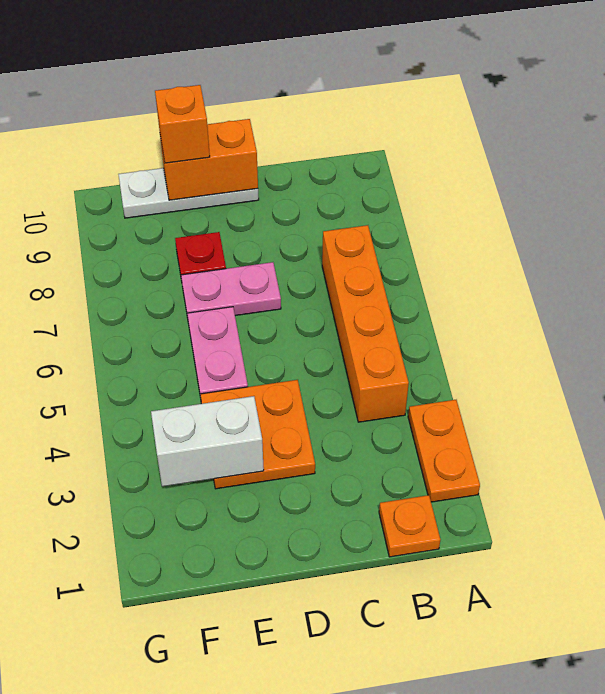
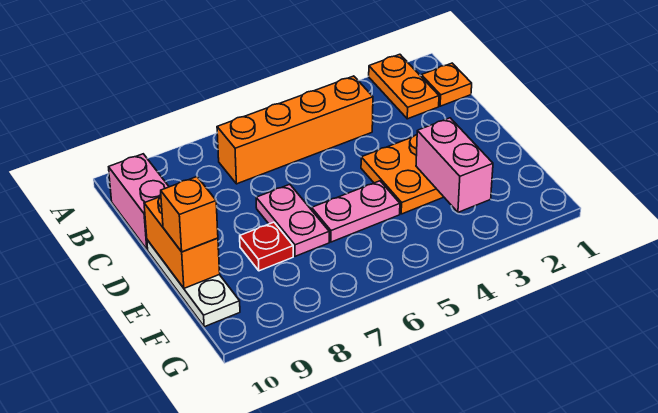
orange 1x2 plate [408,400,480,502] -> orange 1x2 plate turned to [369,54,439,119]
none -> pink 1x2 brick [109,154,169,249]
white 1x2 brick [151,396,264,486] -> pink 1x2 brick [416,118,493,212]

